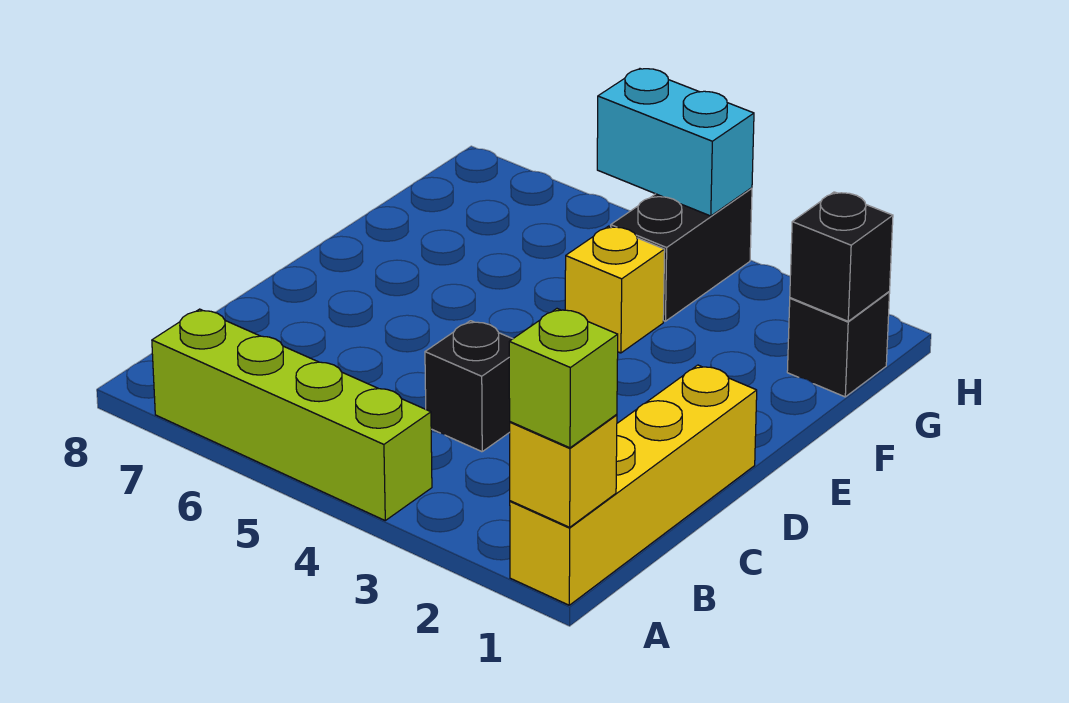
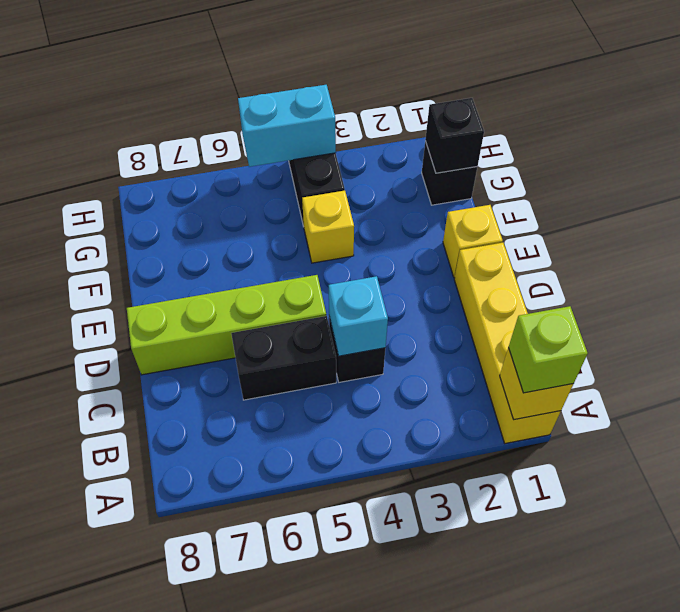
lime 1x4 brick [152,309,432,520] -> lime 1x4 brick moved to [127,275,326,375]
none -> cyan 1x1 brick [329,276,388,356]
none -> black 1x2 brick [231,316,336,400]
none -> yellow 1x1 brick [443,205,503,278]

